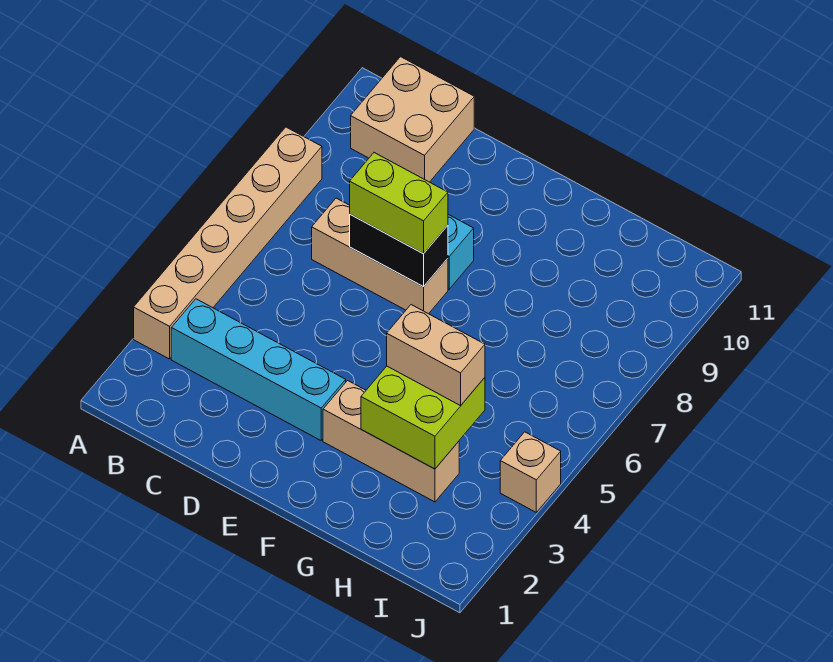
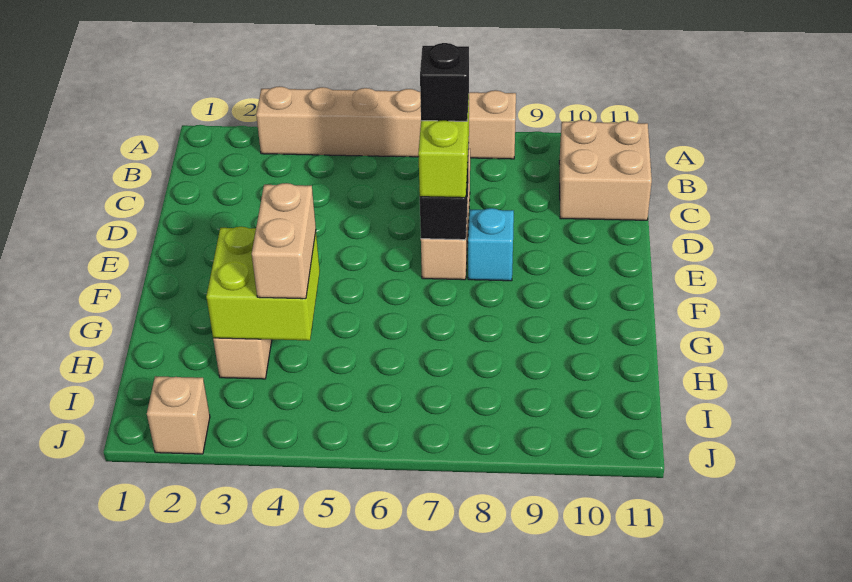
cyan 1x4 brick [171,299,346,440] -> none
none -> black 1x1 brick [420,43,469,121]
tan 1x1 brick [500,432,561,512] -> tan 1x1 brick moved to [147,376,210,454]

